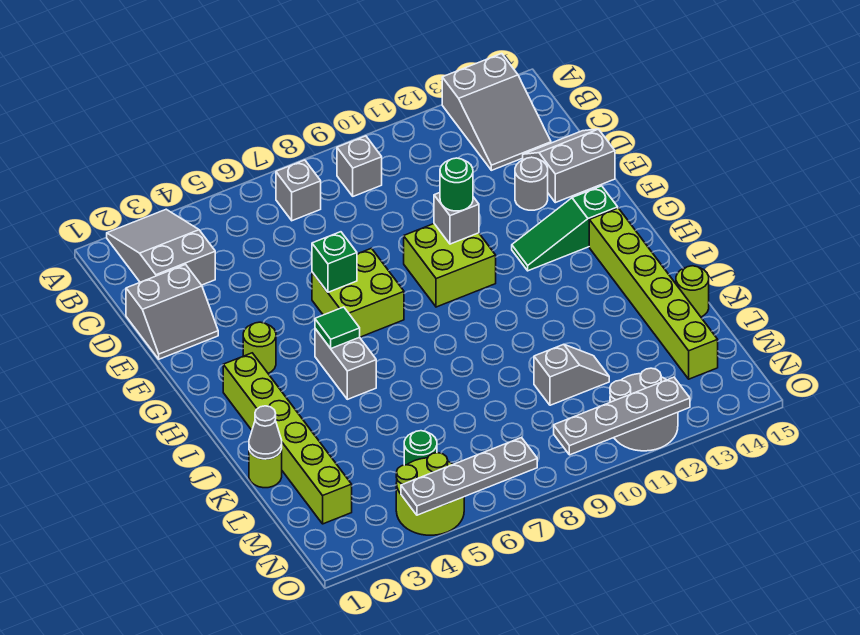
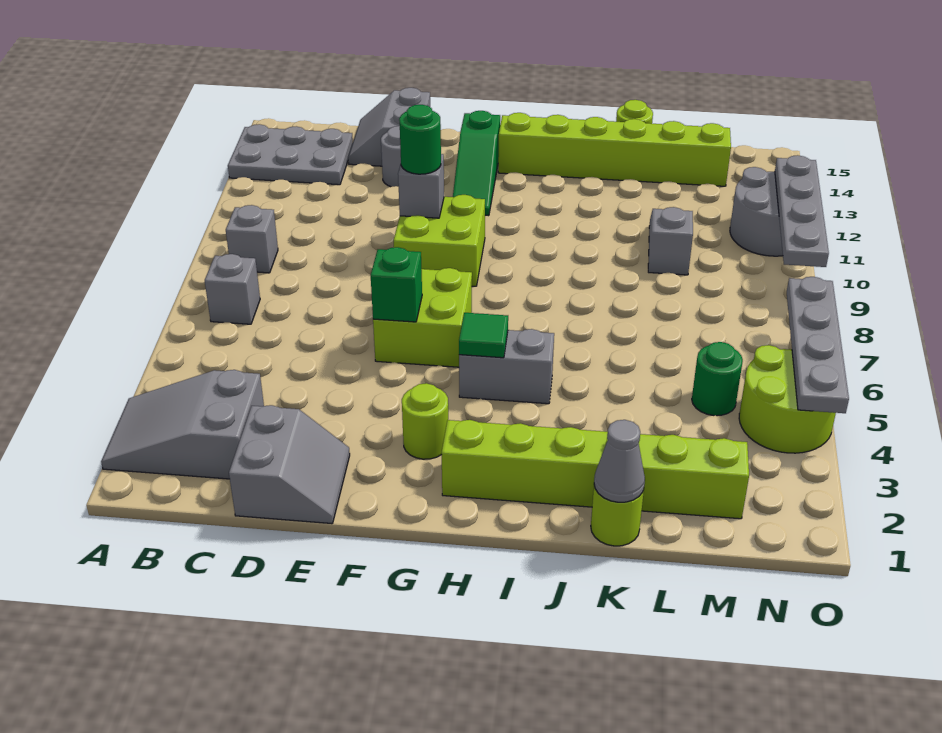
grey 2x3 slope [442,54,551,170] -> grey 2x3 plate [228,124,353,185]

